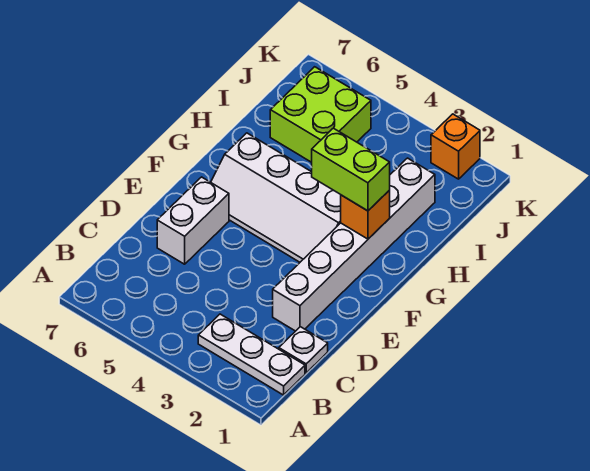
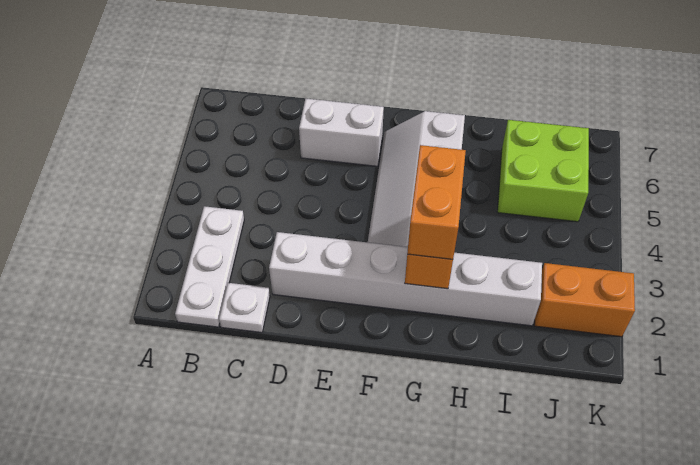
lime 1x2 brick [312,128,390,211] -> orange 1x2 brick [407,145,466,259]
orange 1x1 brick [431,114,480,179] -> orange 1x2 brick [535,263,635,337]

